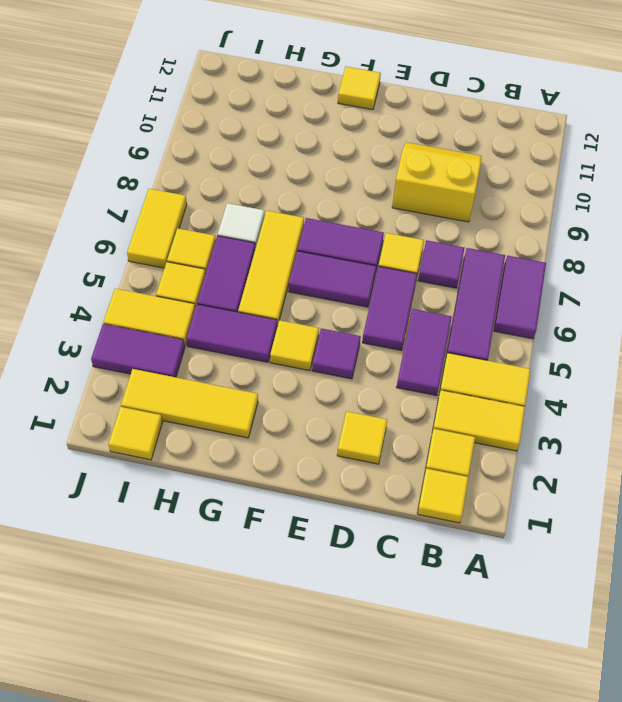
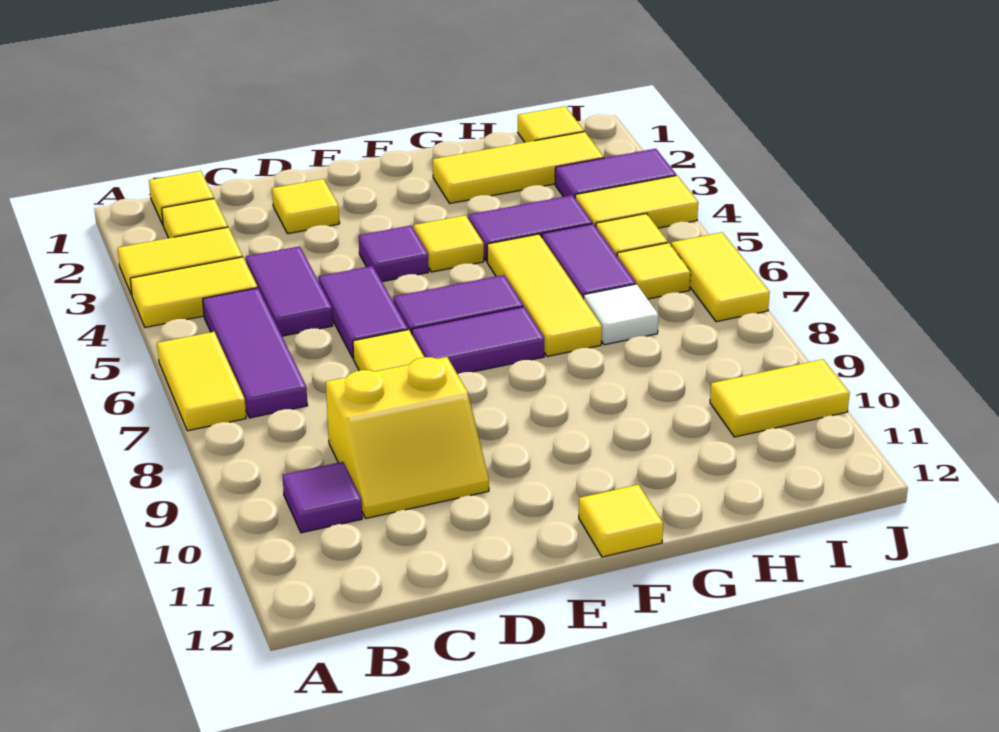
purple 1x2 tile [494,256,546,339] -> yellow 1x2 tile [157,332,246,431]
purple 1x1 tile [418,240,464,288] -> purple 1x1 tile moved to [282,462,362,533]
none -> yellow 1x2 tile [710,359,850,437]

